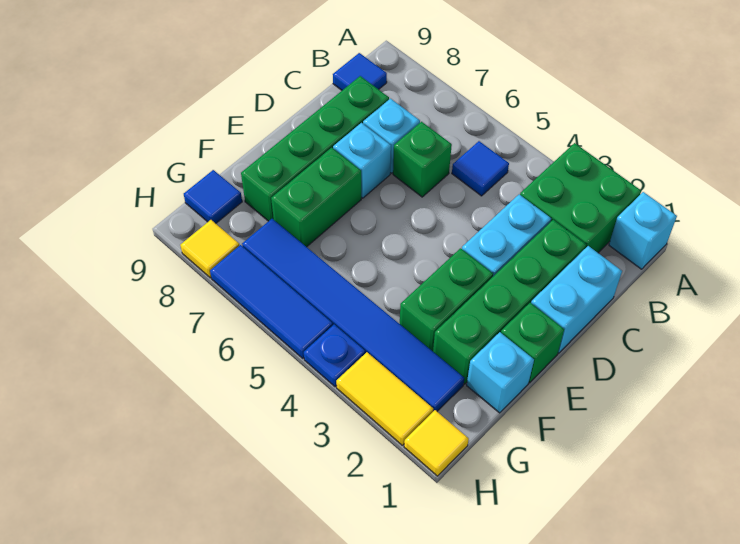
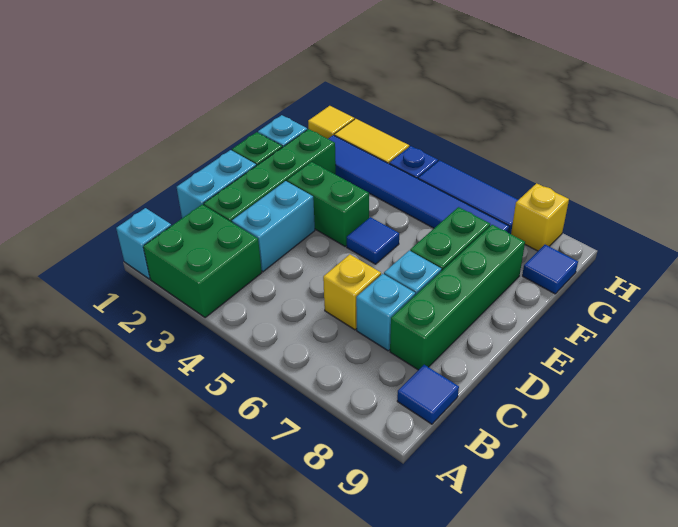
blue 1x1 tile [452,141,509,196] -> blue 1x1 tile moved to [347,217,399,264]
green 1x1 brick [393,122,452,197] -> yellow 1x1 brick [323,254,381,330]
green 1x2 brick [400,248,493,351] -> green 1x2 brick turned to [287,162,369,246]
yellow 1x1 tile [180,220,239,278] -> yellow 1x1 brick [511,183,569,251]

